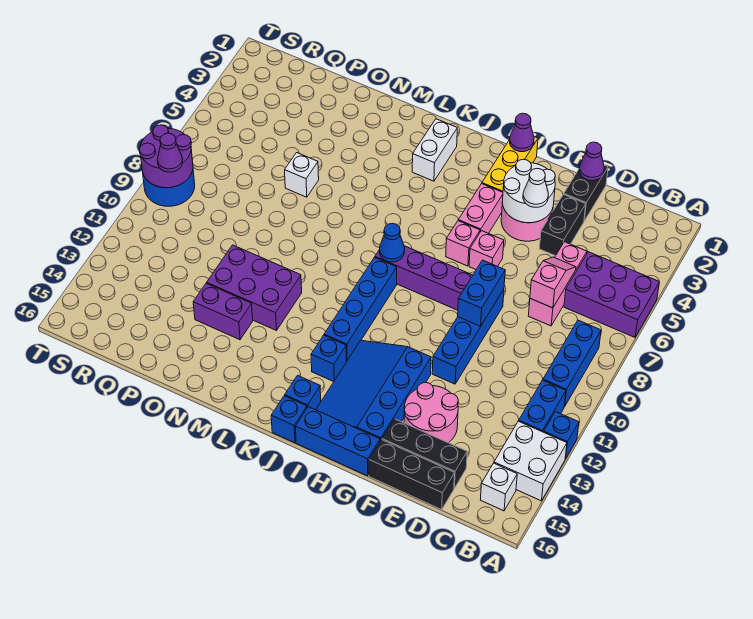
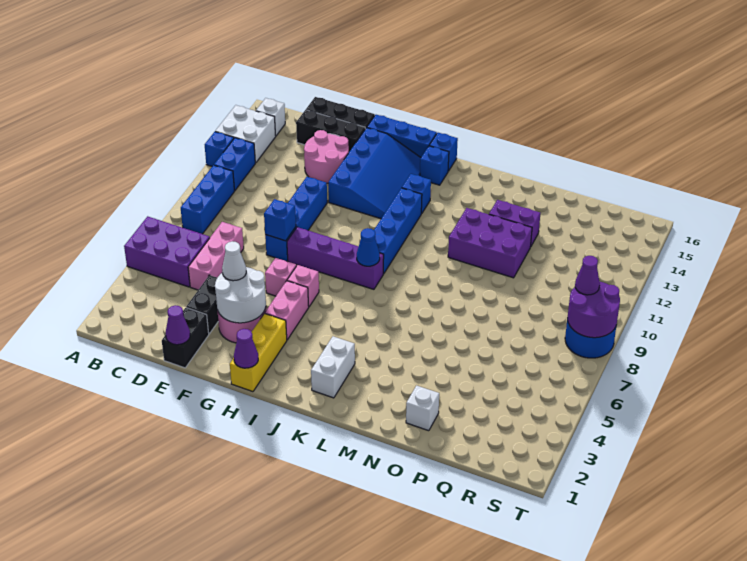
pink 1x2 slope [530,257,576,308] -> none
blue 1x2 brick [458,260,505,326] -> blue 1x1 brick [264,199,296,241]
white 1x1 brick [285,153,319,197] -> white 1x1 brick moved to [406,386,439,431]

